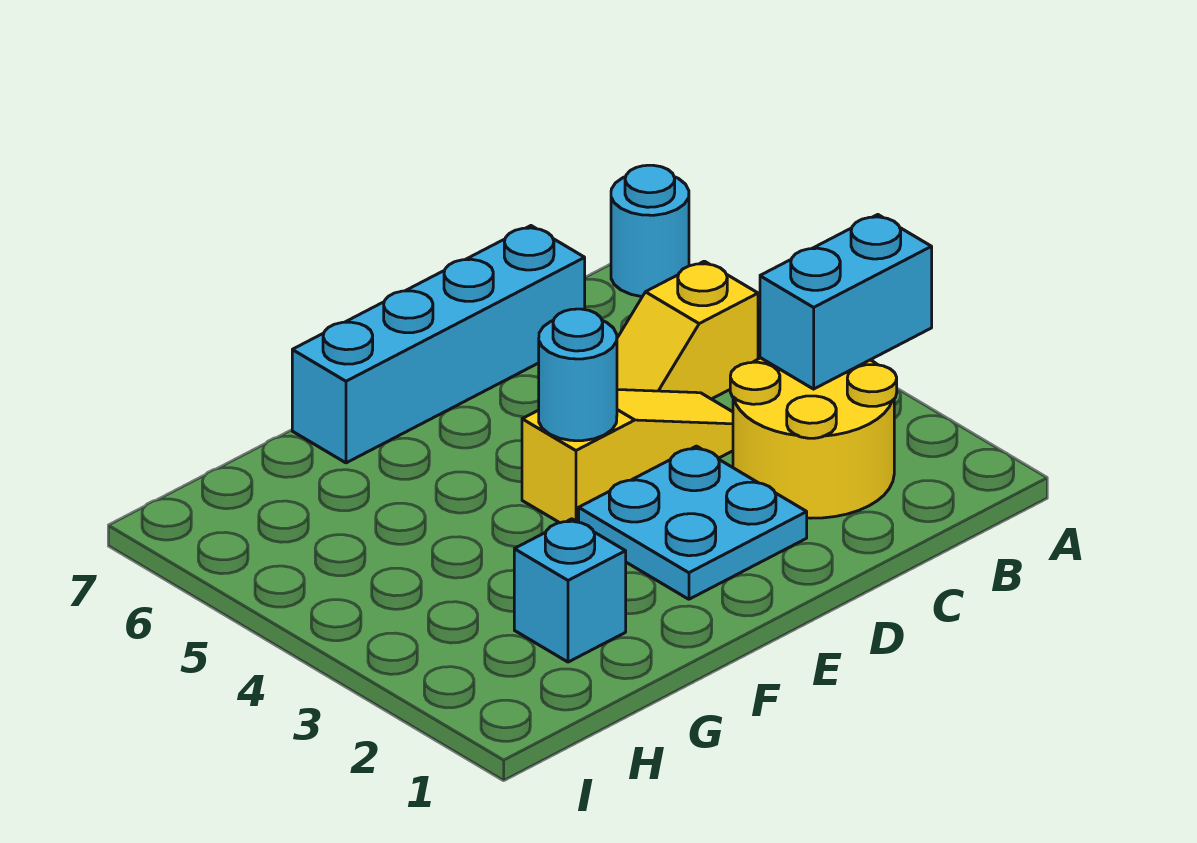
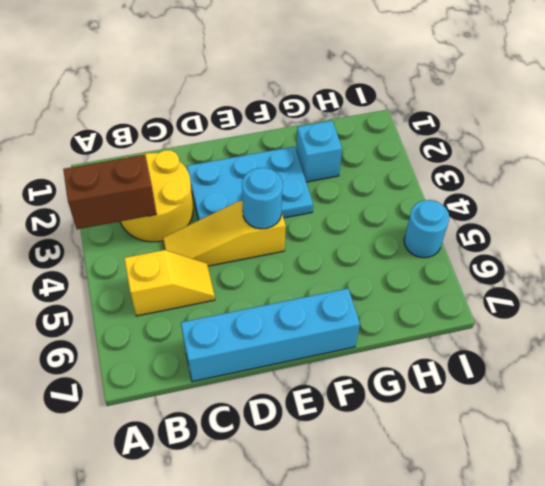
cyan 1x2 brick [760,215,932,389] -> brown 1x2 brick [63,154,157,229]
cyan 1x1 round brick [611,165,689,297] -> cyan 1x1 round brick moved to [404,200,449,258]
cyan 2x2 plate [579,446,807,599] -> cyan 2x3 plate [187,147,313,220]

